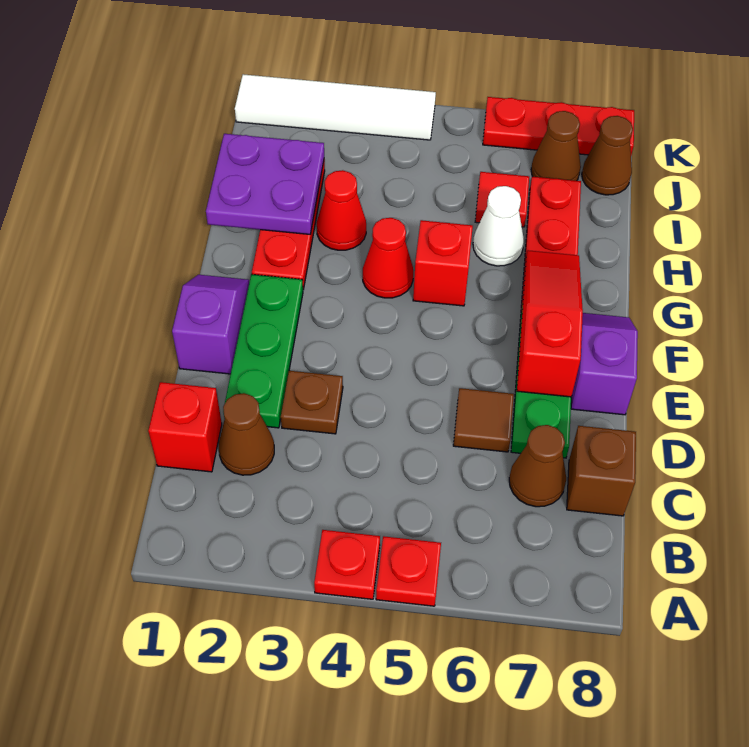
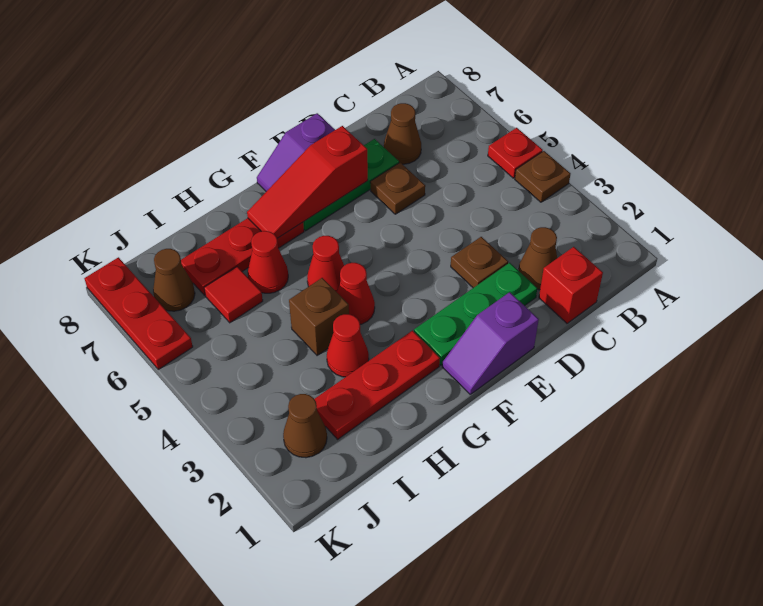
red 1x1 plate [314,530,380,599] -> brown 1x1 plate [515,151,570,202]
brown 1x1 brick [567,426,636,516] -> brown 1x1 brick moved to [289,278,349,356]
brown 1x1 tile [453,388,514,452] -> brown 1x1 plate [370,163,425,214]
red 1x1 brick [413,220,473,306] -> red 1x1 cone [307,236,344,292]
purple 2x2 plate [206,134,324,234] -> none
white 1x1 cone [473,186,524,266] -> red 1x1 cone [248,231,288,293]
brown 1x1 cone [582,116,633,195] -> brown 1x1 cone moved to [283,394,327,458]
white 1x4 tile [235,74,436,140] -> none

